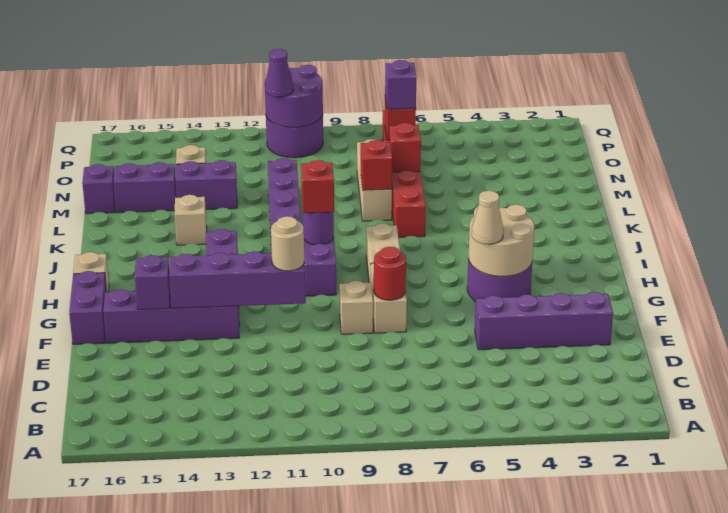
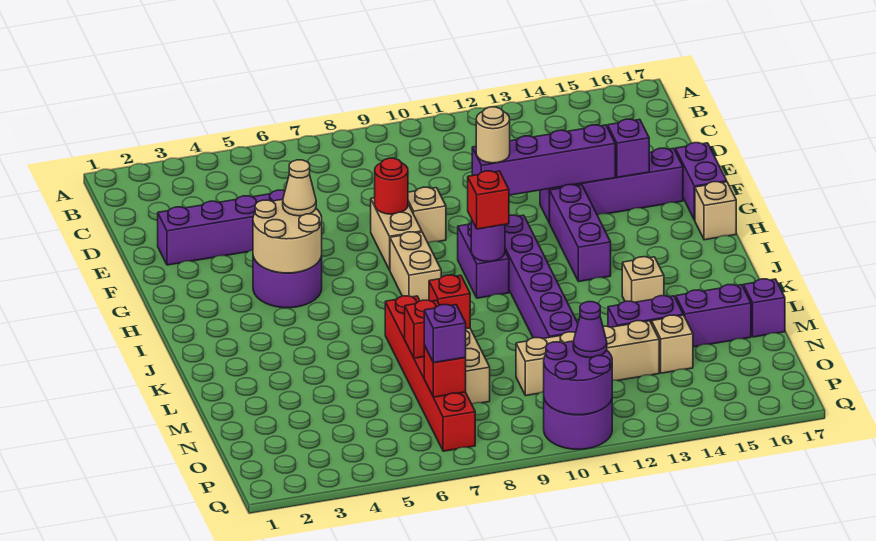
none -> tan 1x4 brick [516,321,659,396]

